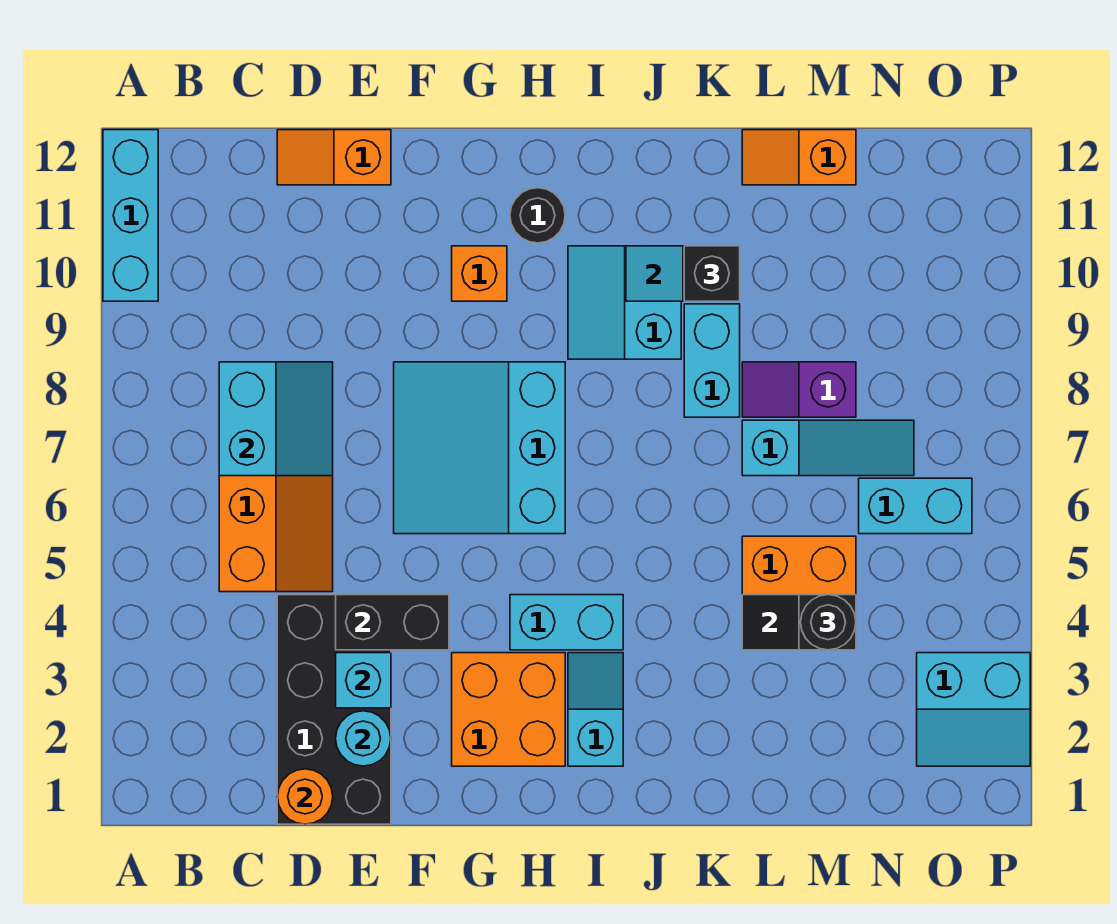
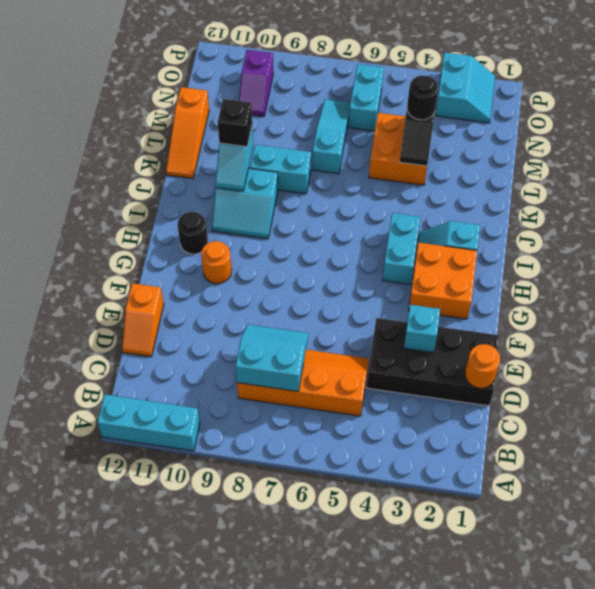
cyan 1x1 round brick [336,711,391,766] -> none
black 1x2 brick [336,595,449,650] -> none
cyan 3x3 slope [394,362,565,534] -> none
orange 1x1 brick [452,246,507,301] -> orange 1x1 round brick [201,241,232,284]
purple 1x2 slope [742,362,856,417] -> purple 1x2 slope moved to [239,50,273,117]
orange 1x2 slope [742,130,856,185] -> orange 1x3 slope [166,87,209,178]

